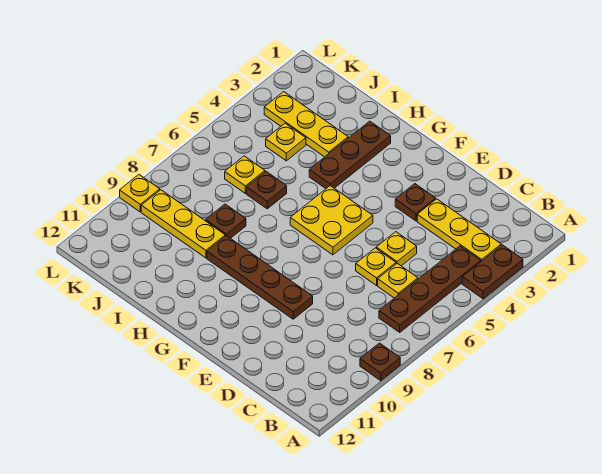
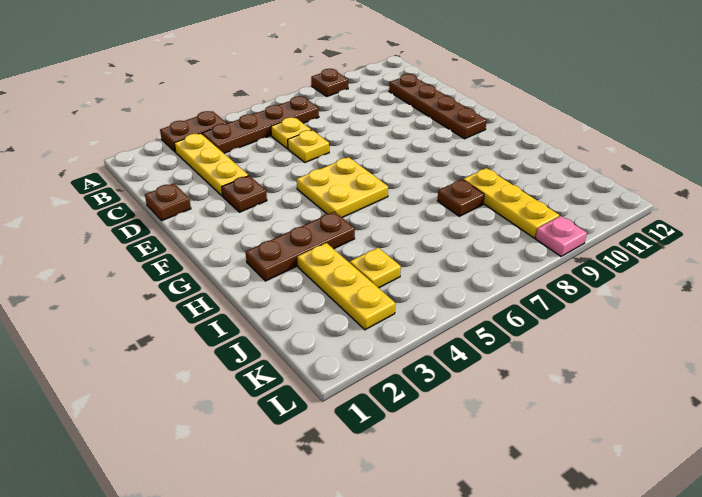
yellow 1x1 plate [376,232,417,266] -> none
brown 1x4 plate [207,236,313,319] -> brown 1x4 plate moved to [389,74,487,139]
brown 1x1 plate [247,172,287,209] -> brown 1x1 plate moved to [145,183,191,221]
yellow 1x1 plate [225,156,265,193] -> none
yellow 1x1 plate [120,175,160,212] -> pink 1x1 plate [536,216,587,256]

